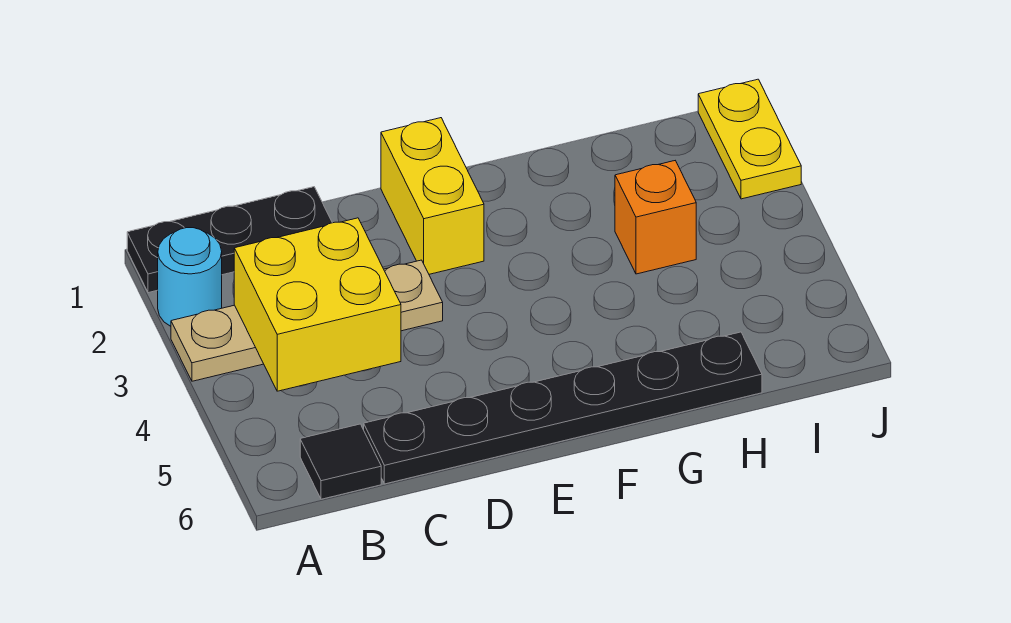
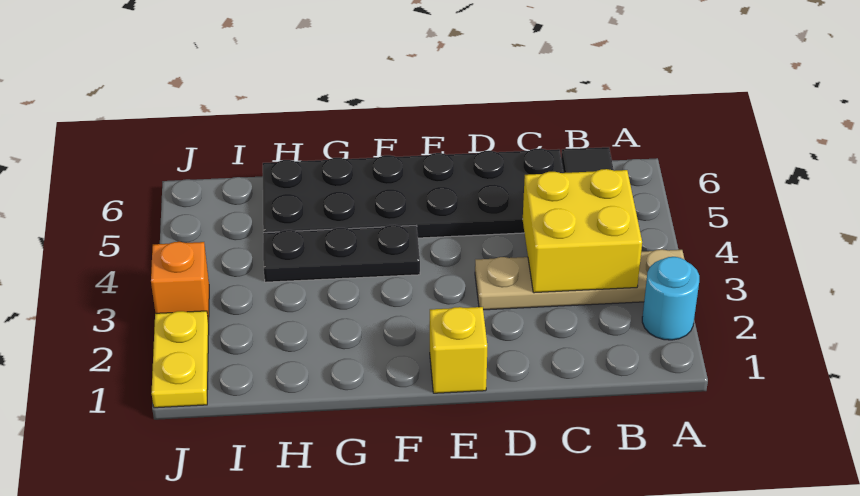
black 1x3 plate [127,187,332,293] -> black 1x3 plate moved to [263,225,420,282]
black 1x6 plate [364,332,762,484] -> black 2x6 plate [263,148,564,238]
yellow 1x2 brick [381,118,484,274] -> yellow 1x1 brick [430,307,487,393]
orange 1x1 brick [615,161,696,274] -> orange 1x1 brick moved to [151,242,209,323]

